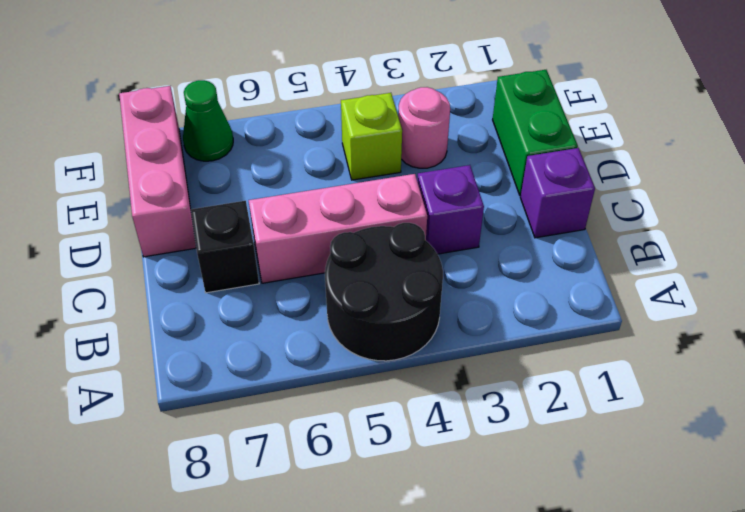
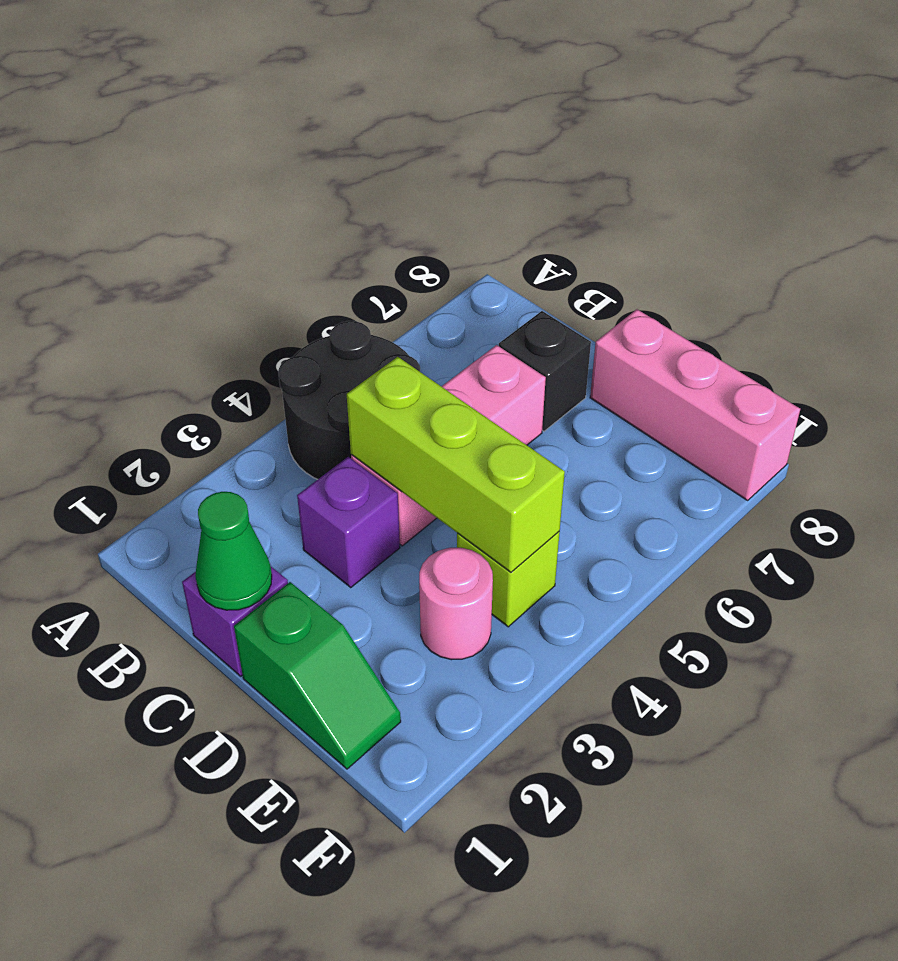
none -> lime 1x3 brick [347,357,565,572]
green 1x2 brick [493,70,578,196] -> green 1x2 slope [234,582,401,769]
green 1x1 cone [183,80,233,161] -> green 1x1 cone moved to [195,492,272,610]

